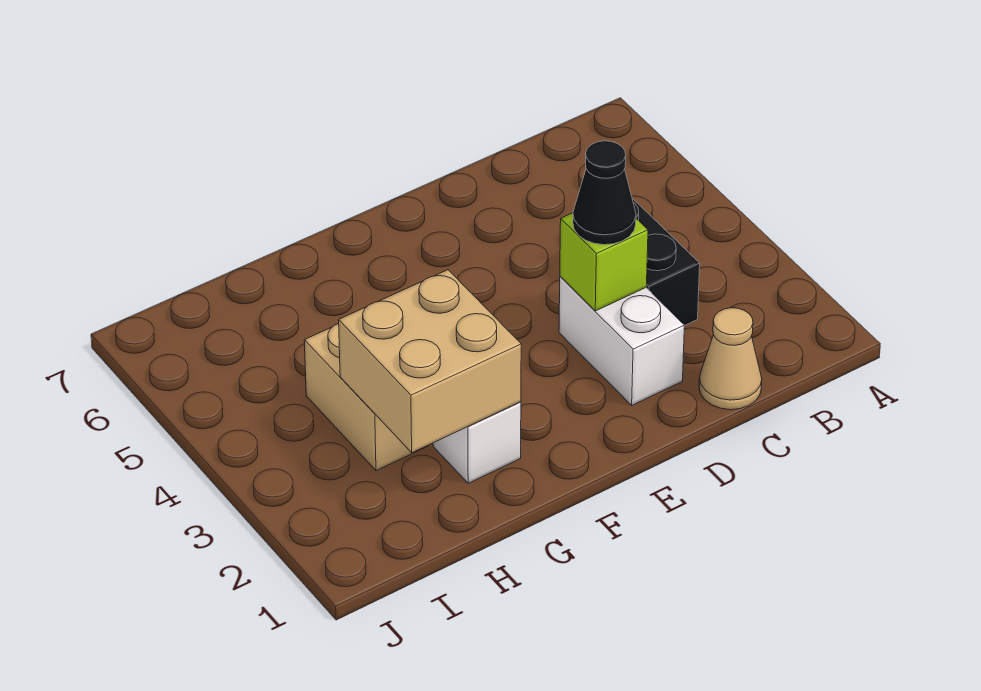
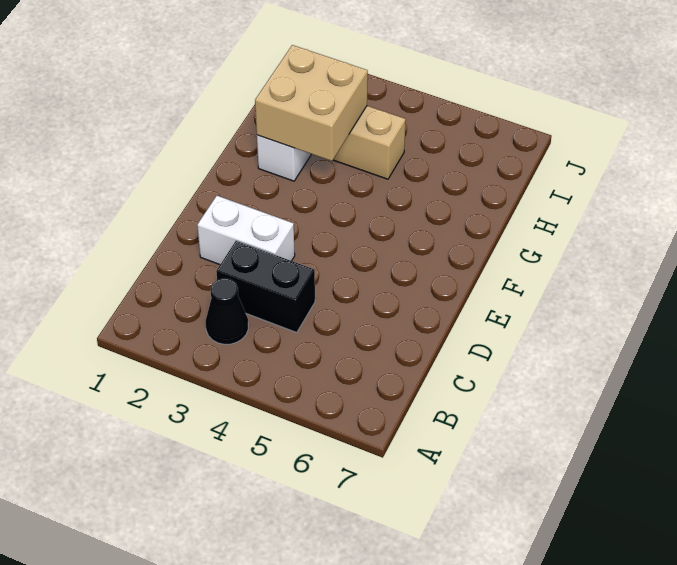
tan 1x1 cone [699,308,762,410] -> none
lime 1x1 brick [560,213,648,311] -> none
black 1x1 cone [573,141,636,245] -> black 1x1 cone moved to [206,278,248,344]

